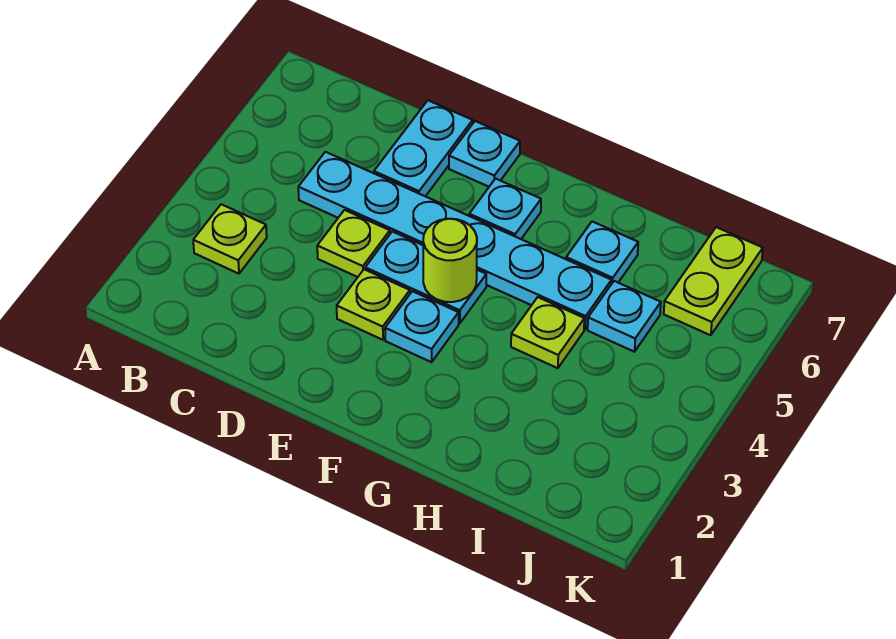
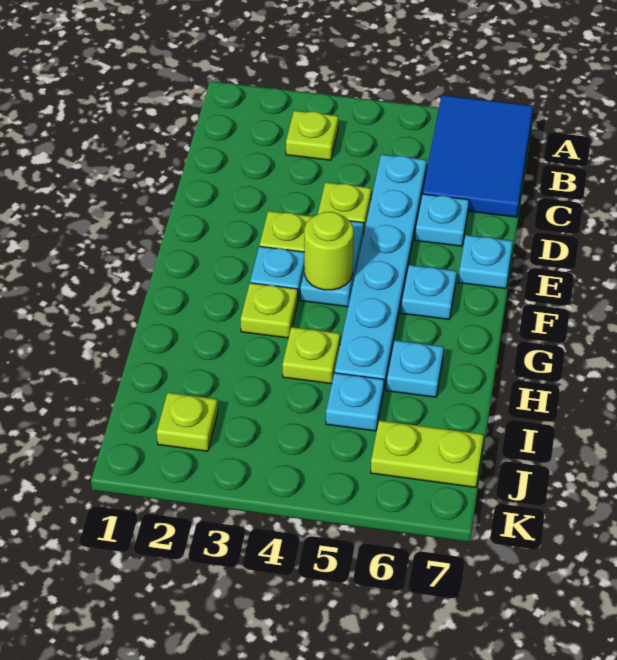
none -> blue 2x3 tile [423,95,533,217]
cyan 1x2 plate [374,100,473,196] -> cyan 1x1 plate [415,194,469,246]
none -> lime 1x1 plate [241,283,298,338]
none -> lime 1x1 plate [157,393,218,451]

